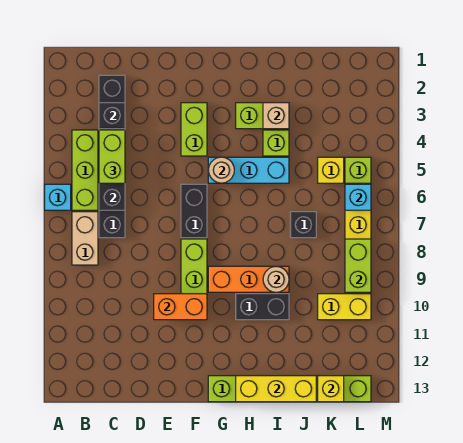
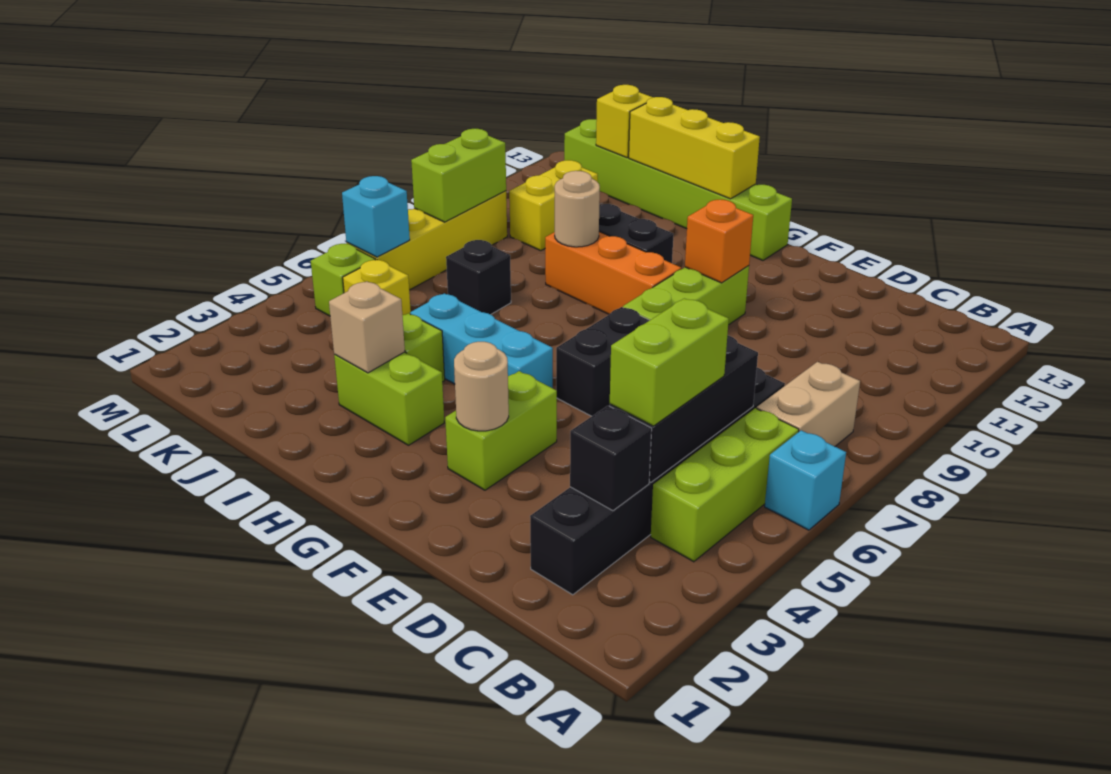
orange 1x2 brick [154,294,207,320] -> orange 1x1 brick [685,200,753,283]
tan 1x1 round brick [208,157,234,183] -> tan 1x1 round brick moved to [454,342,509,431]
yellow 1x2 brick [318,294,371,320] -> yellow 1x2 brick turned to [509,160,598,251]

